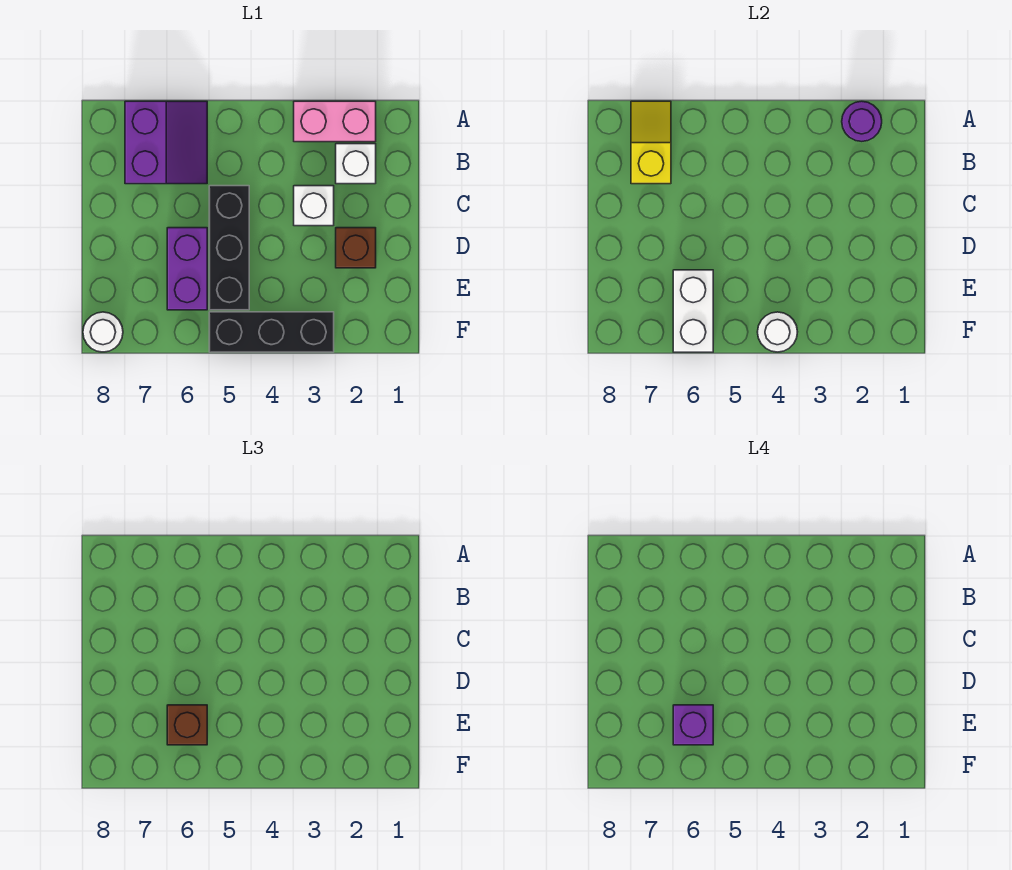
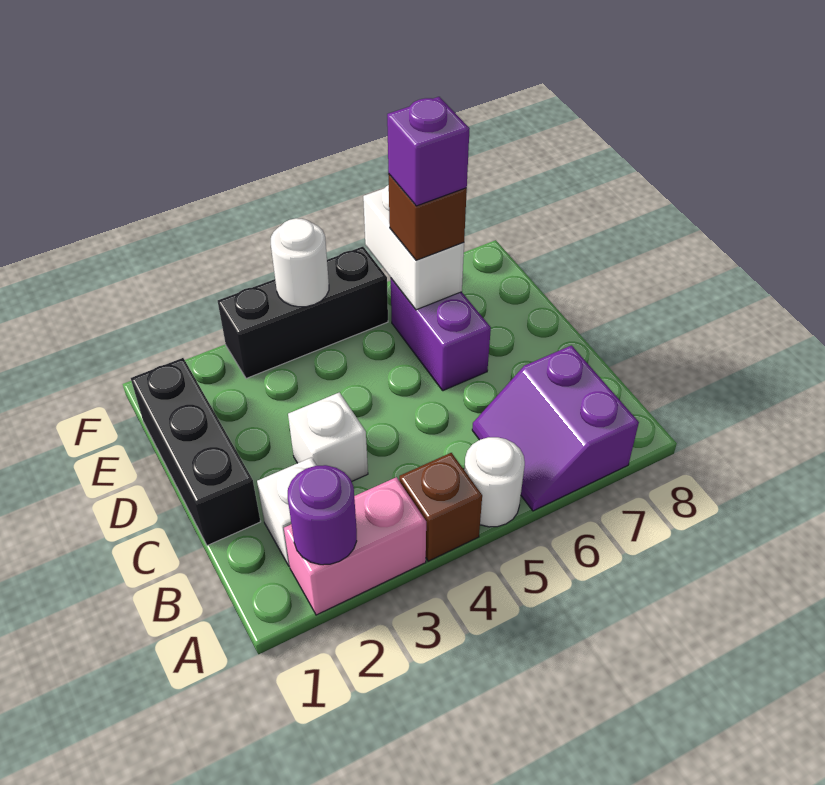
yellow 1x2 slope [631,101,671,184] -> none
black 1x3 brick [209,186,249,310] -> black 1x3 brick moved to [131,358,261,546]
brown 1x1 brick [336,228,376,268] -> brown 1x1 brick moved to [399,453,482,561]
white 1x1 round brick [83,312,123,352] -> white 1x1 round brick moved to [464,437,525,527]

